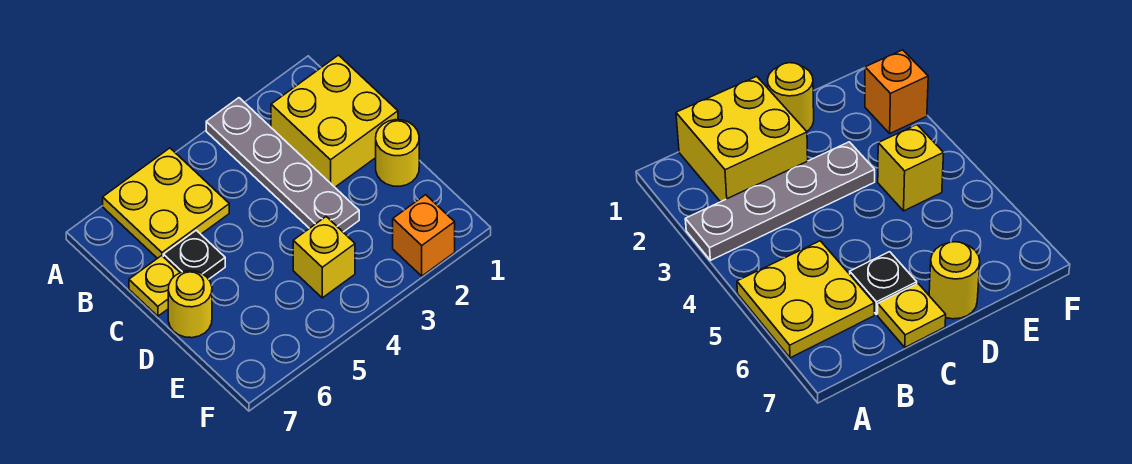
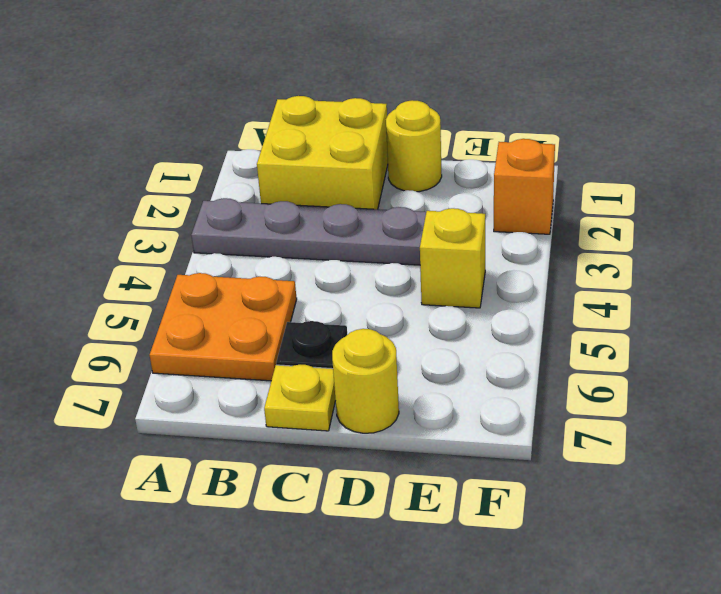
yellow 2x2 plate [103,148,229,258] -> orange 2x2 plate [150,273,297,381]

